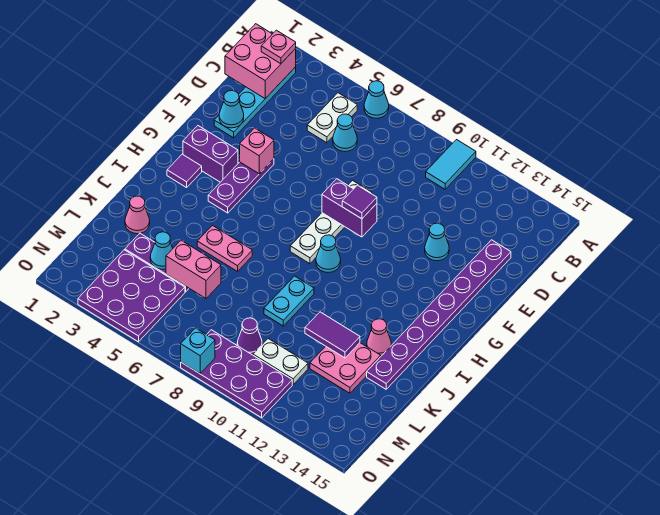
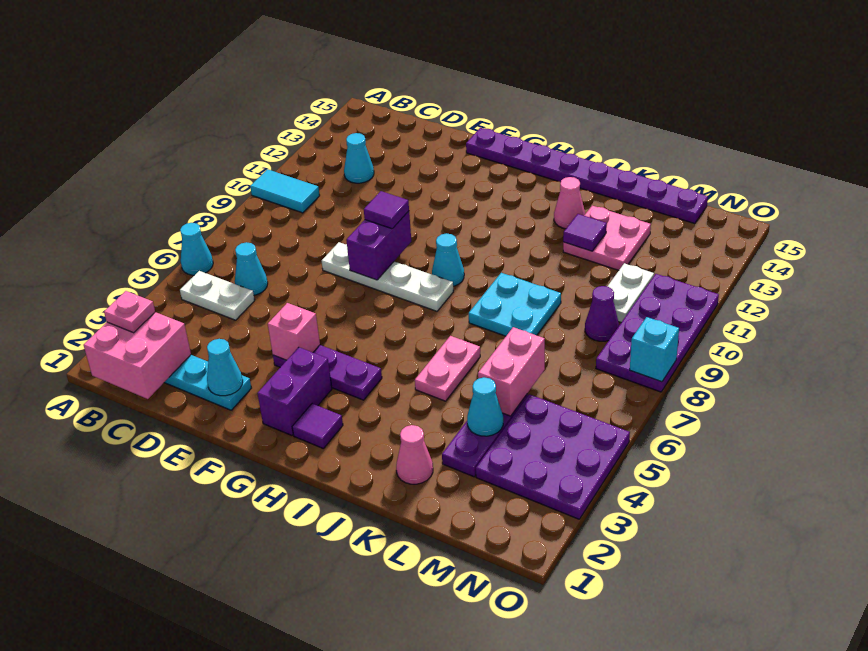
purple 1x8 plate [367,240,511,389] -> purple 1x8 plate moved to [466,128,708,223]
cyan 1x1 cone [425,223,449,261] -> cyan 1x1 cone moved to [344,133,374,183]
cyan 1x2 plate [264,276,314,326] -> cyan 2x2 plate [469,273,561,336]
purple 1x2 tile [305,312,360,358] -> purple 1x1 tile [563,214,607,251]

